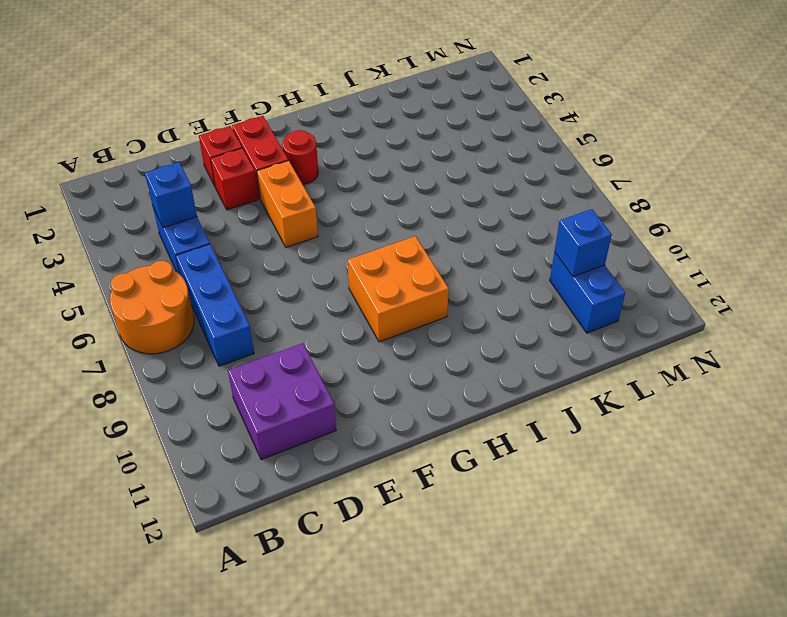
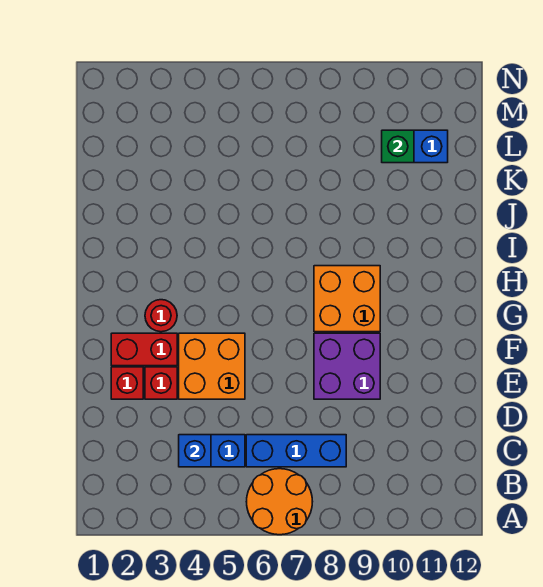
purple 2x2 brick [228,343,336,460] -> purple 2x2 brick moved to [314,333,380,399]
orange 1x2 brick [257,161,318,247] -> orange 2x2 brick [179,333,245,399]
blue 1x1 brick [555,209,612,277] -> green 1x1 brick [382,130,414,163]

